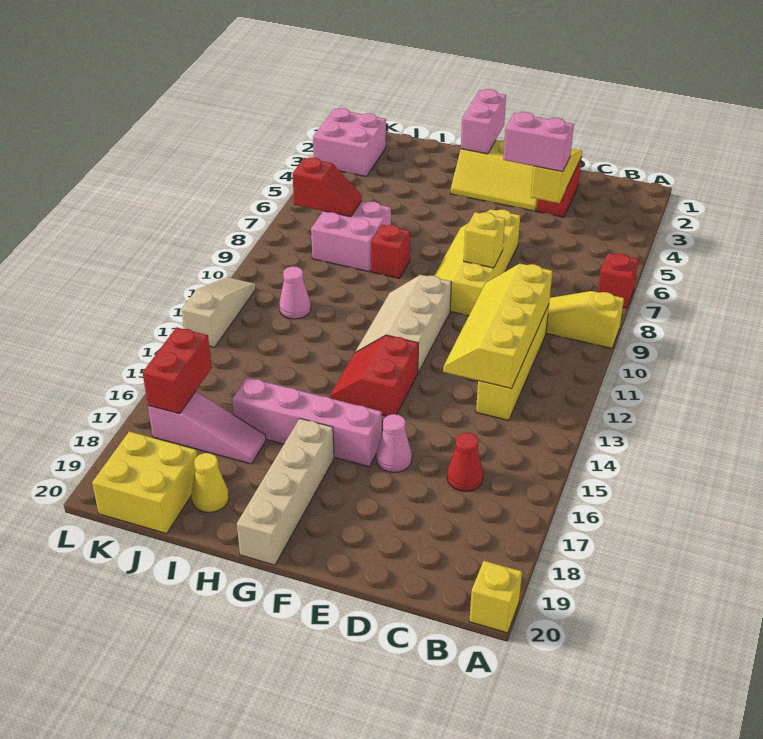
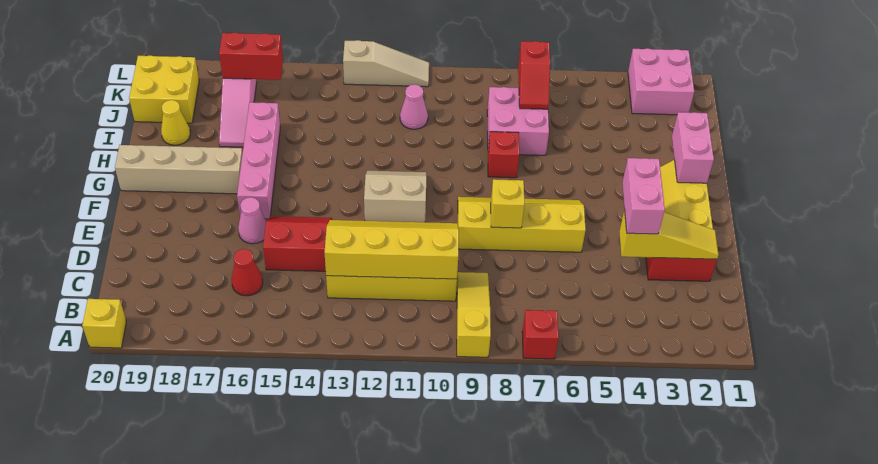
tan 2x3 slope [355,275,451,373] -> tan 2x2 slope [364,171,427,222]
red 2x2 slope [329,335,419,416] -> red 2x2 slope moved to [263,216,332,271]
pink 1x2 brick [461,89,506,154] -> pink 1x2 brick turned to [672,112,714,183]

